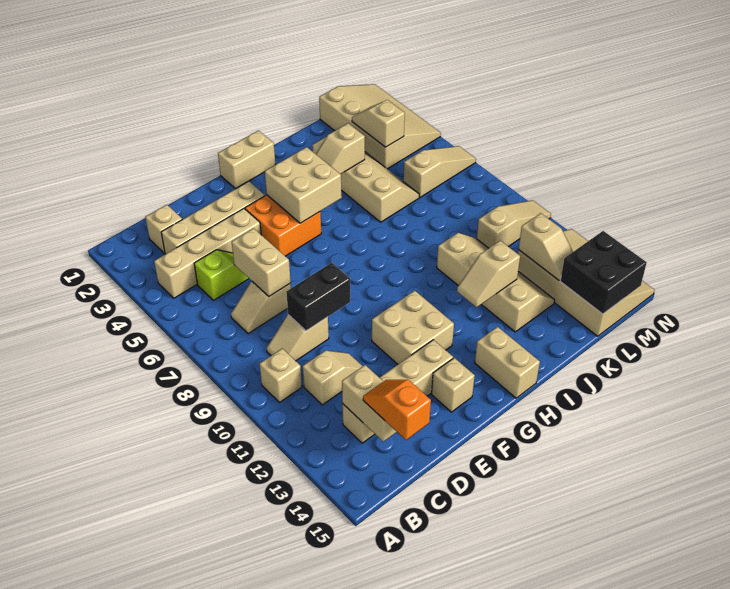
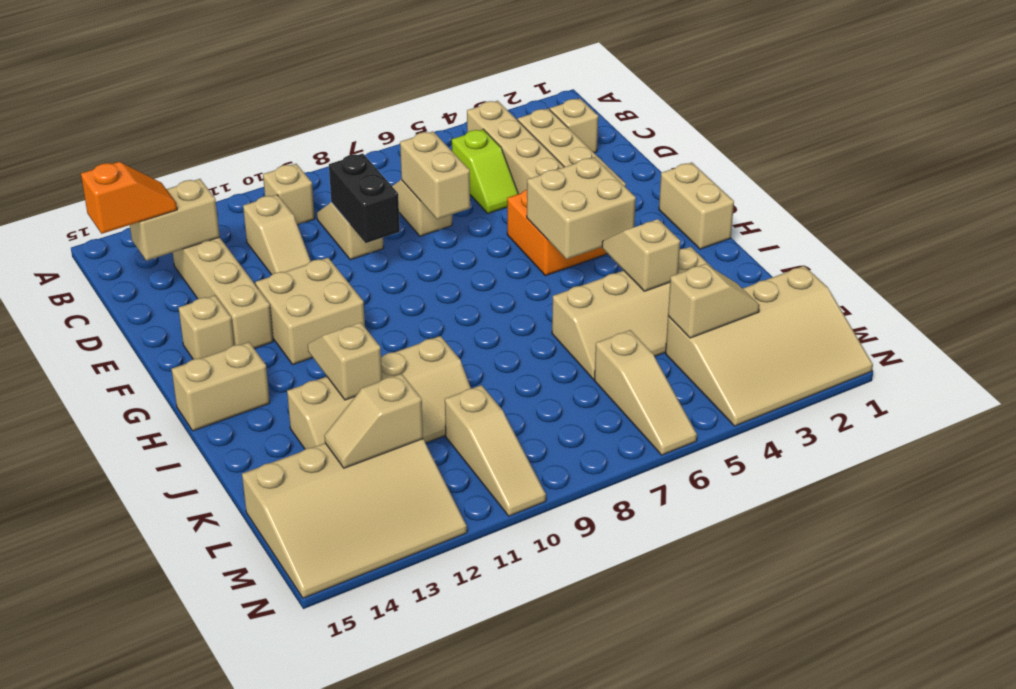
tan 1x2 brick [232,228,291,296] -> tan 1x2 brick turned to [400,131,470,219]
black 2x2 brick [560,231,647,314] -> none

